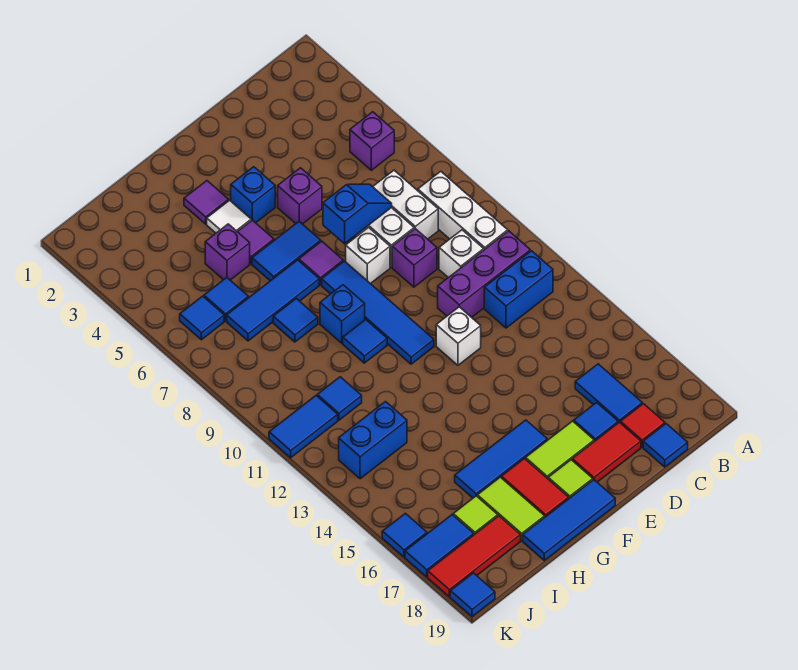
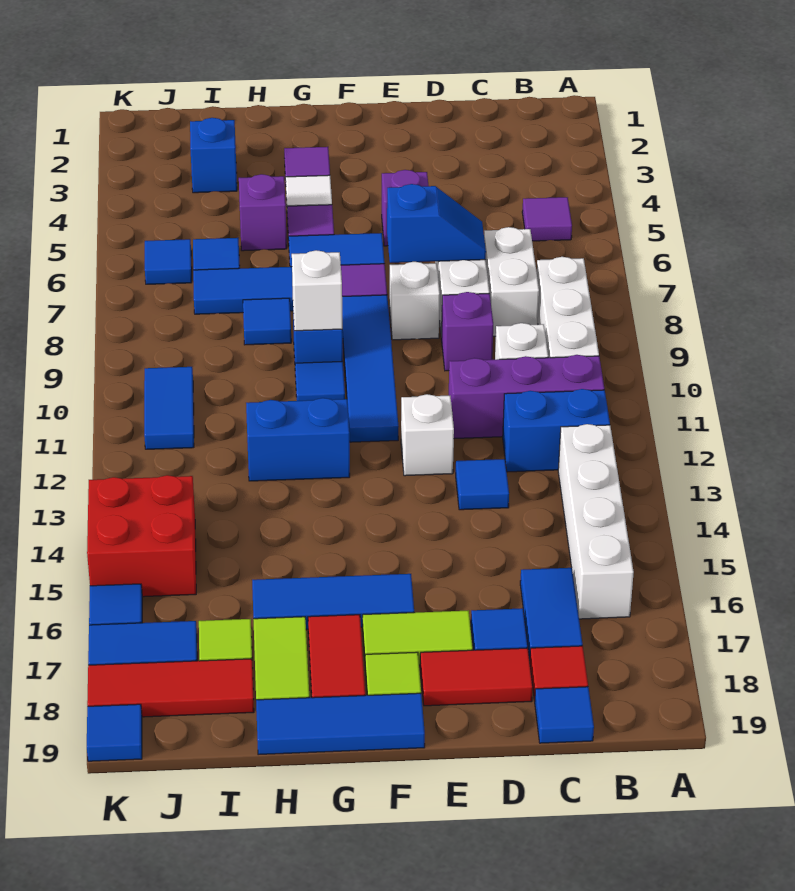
purple 1x1 brick [350,112,394,170] -> purple 1x1 tile [522,197,572,241]
none -> white 1x4 brick [558,424,634,619]
blue 1x1 brick [231,167,275,223] -> blue 1x1 brick moved to [190,118,237,193]
none -> white 1x1 brick [292,250,342,331]
blue 1x1 tile [317,377,362,420] -> blue 1x1 tile moved to [456,459,509,510]
blue 1x2 brick [339,402,407,479] -> blue 1x2 brick moved to [246,398,350,481]
blue 1x2 tile [269,396,338,458] -> blue 1x2 tile turned to [144,367,194,449]
none -> red 2x2 brick [87,475,196,597]

